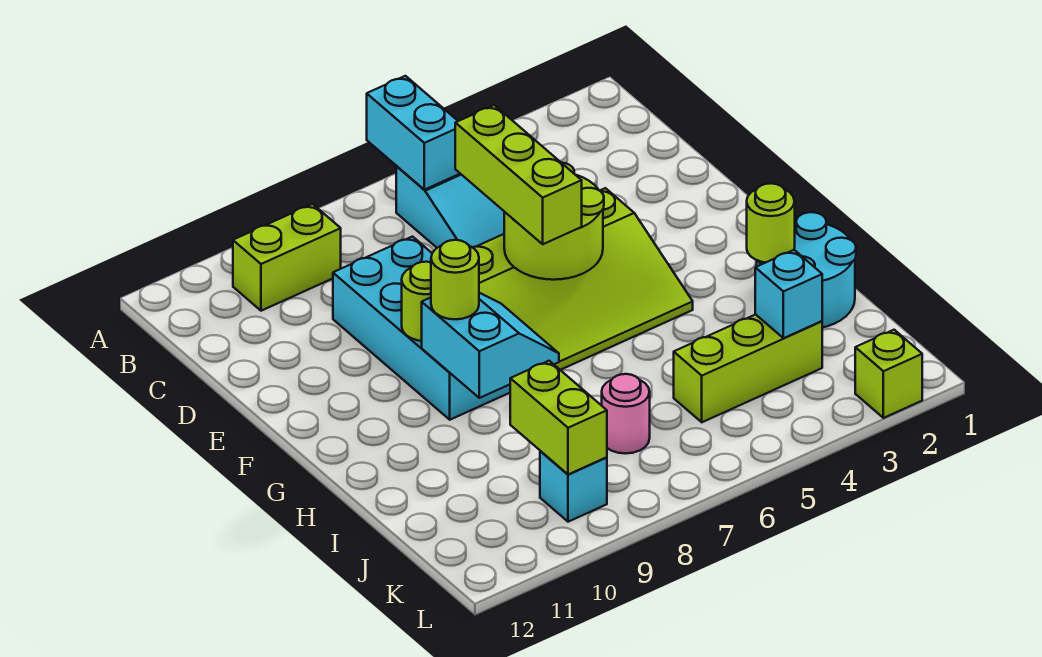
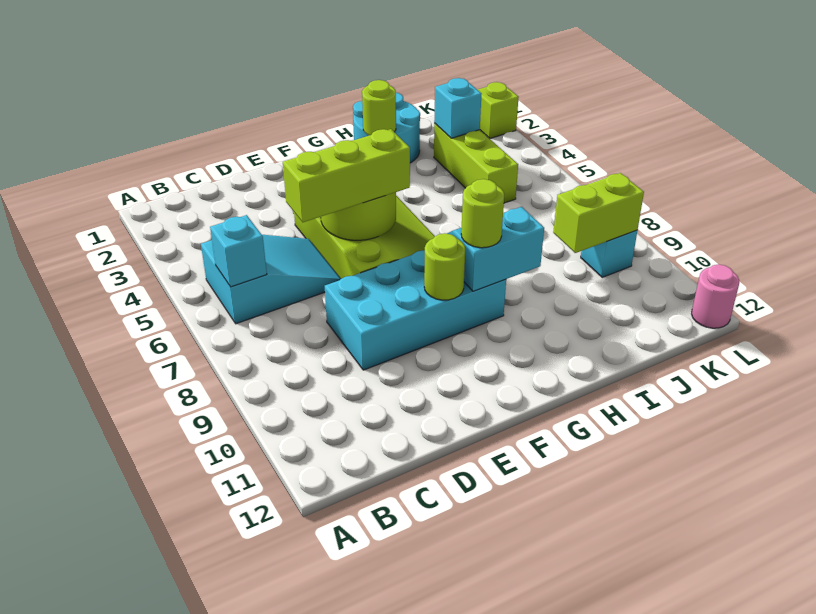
cyan 1x2 brick [367,76,460,190] -> cyan 1x1 brick [210,215,267,287]
lime 1x2 brick [233,204,341,311] -> none
pink 1x1 round brick [602,374,650,454] -> pink 1x1 round brick moved to [692,264,739,328]

